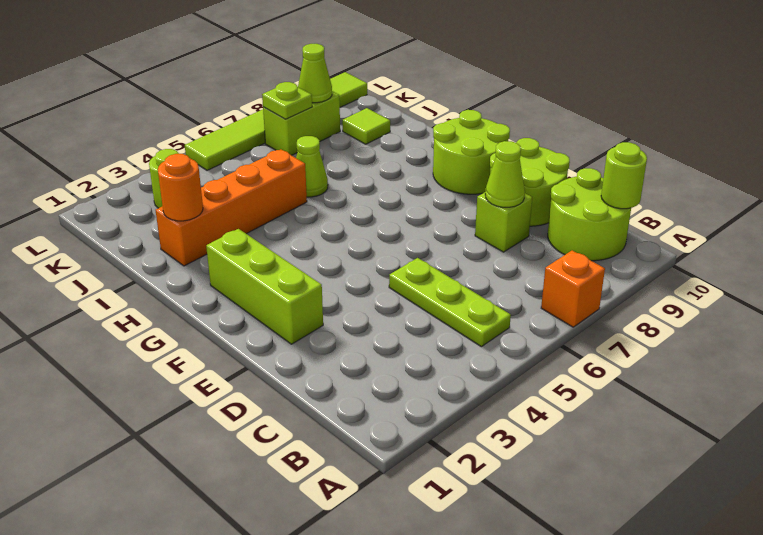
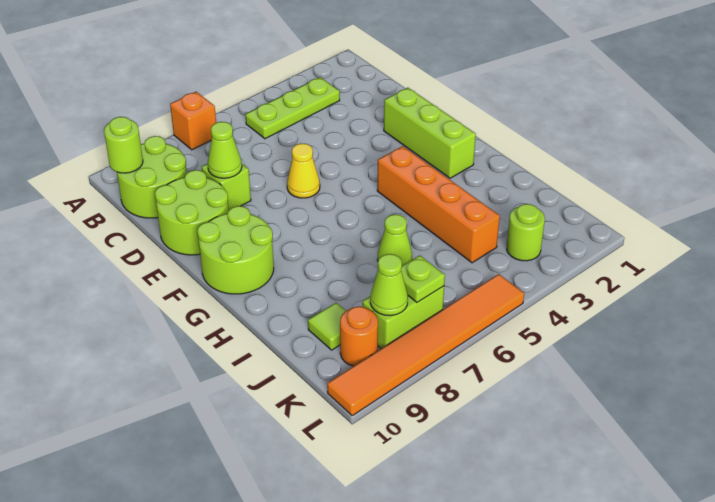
lime 1x3 plate [389,258,511,347] -> lime 1x3 plate turned to [245,77,340,139]
none -> yellow 1x1 cone [287,144,320,198]
orange 1x4 brick [156,149,307,266] -> orange 1x4 brick turned to [377,146,500,263]
orange 1x1 round brick [158,154,203,221] -> orange 1x1 round brick moved to [340,307,378,366]
lime 1x6 tile [185,72,367,170] -> orange 1x6 tile [327,274,524,416]

